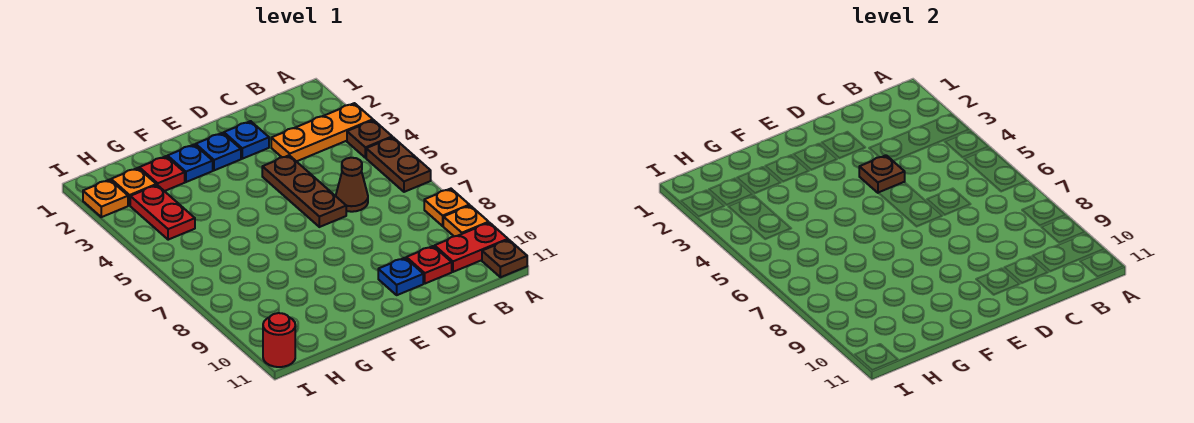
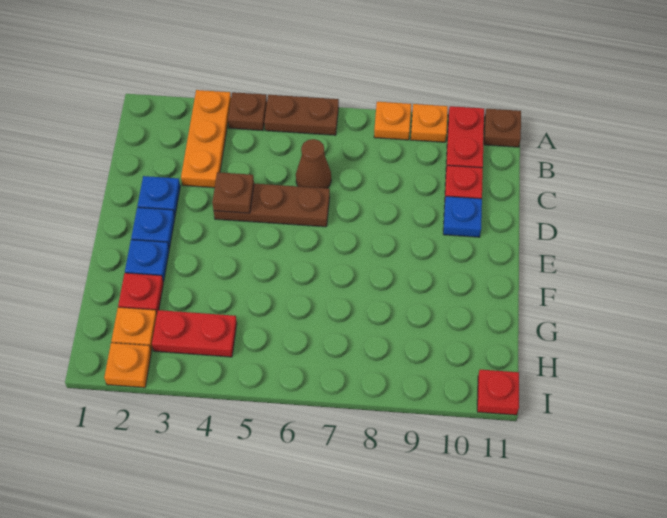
red 1x1 round brick [263,313,295,367] -> red 1x1 plate [477,370,519,415]

